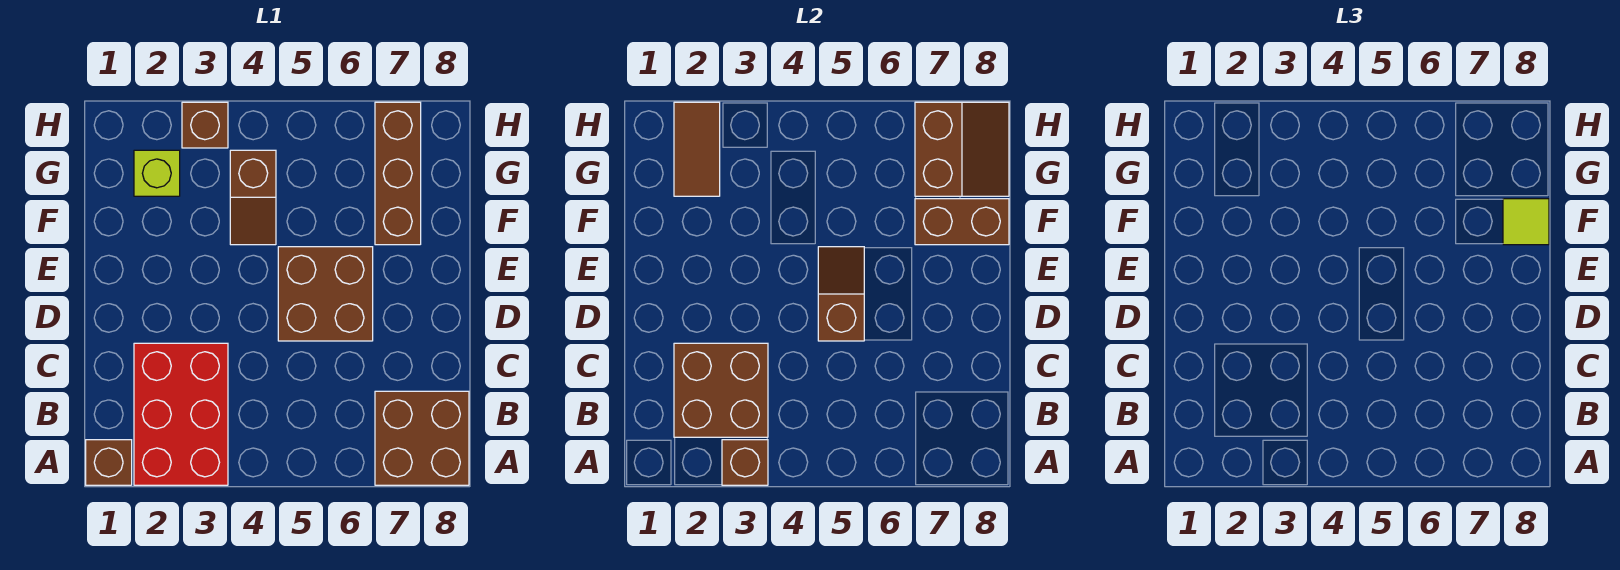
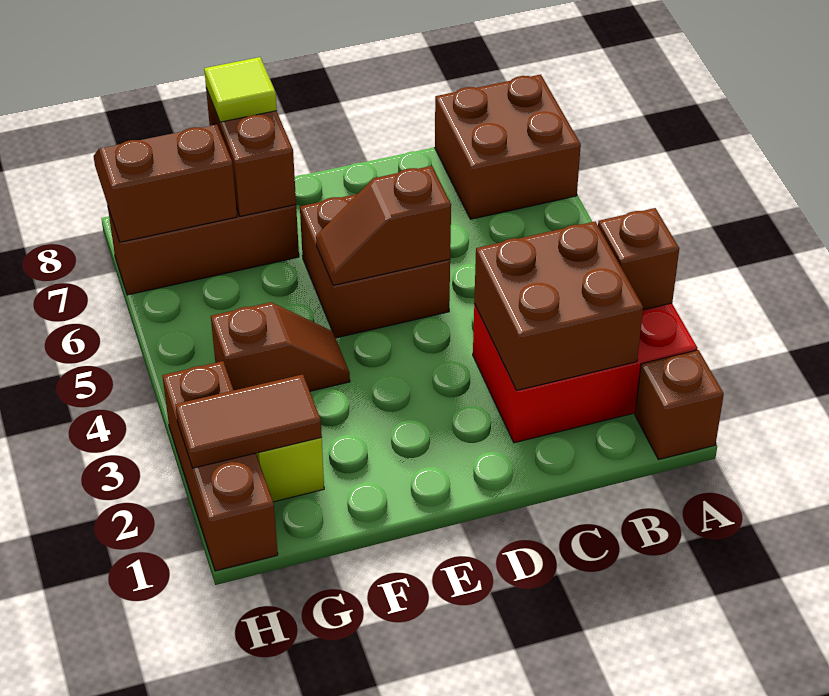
brown 1x1 brick [182,102,228,148] -> brown 1x3 brick [162,361,278,571]

